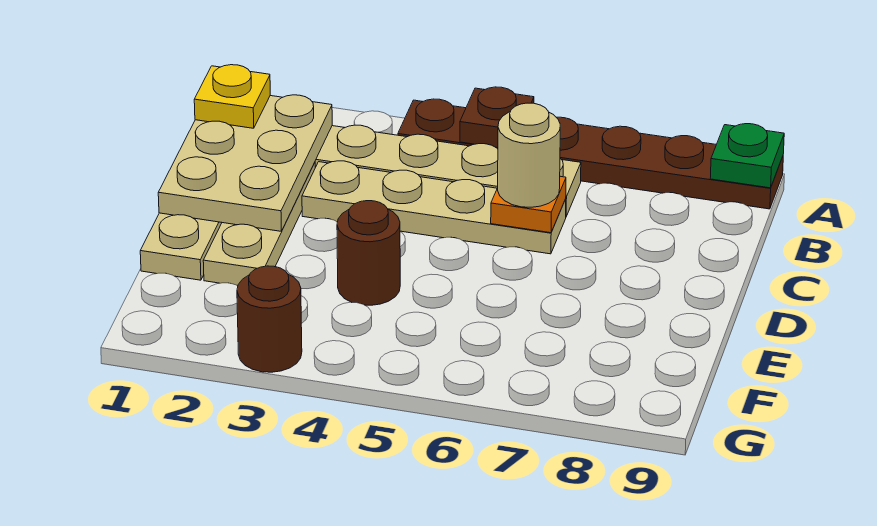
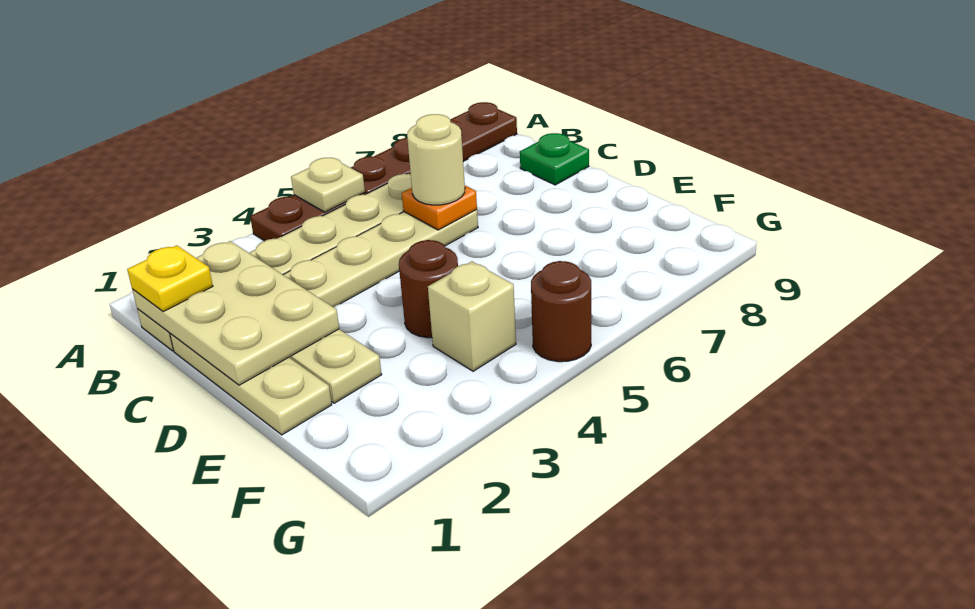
brown 1x1 plate [460,87,534,148] -> tan 1x1 plate [291,158,365,212]
green 1x1 plate [710,124,784,188] -> green 1x1 plate moved to [520,133,589,185]
none -> tan 1x1 brick [428,261,516,371]
brown 1x1 round brick [237,266,302,372] -> brown 1x1 round brick moved to [531,261,591,362]

